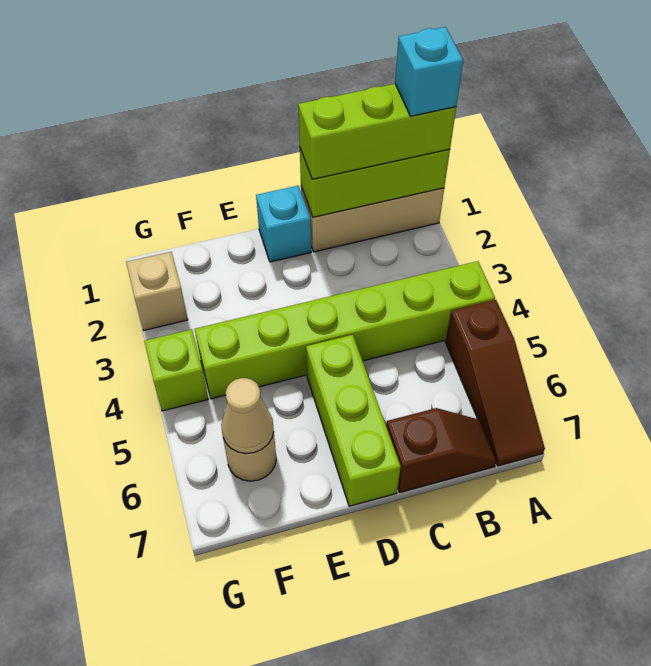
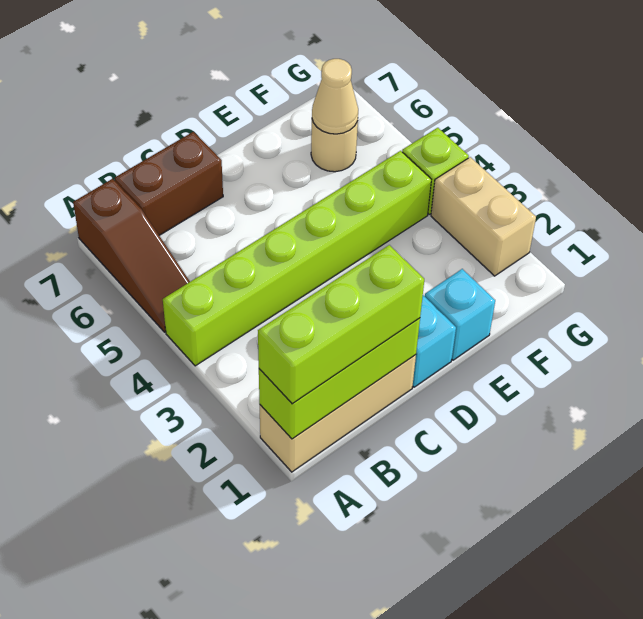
cyan 1x1 brick [395,27,463,116] -> cyan 1x1 brick moved to [425,269,495,360]
brown 1x3 slope [445,300,545,466] -> brown 1x3 slope turned to [73,179,190,332]
brown 1x2 slope [386,408,496,493] -> brown 1x2 brick [115,132,223,235]
lime 1x3 brick [306,335,401,506] -> none
tan 1x1 brick [126,252,188,330] -> tan 1x2 brick [431,157,536,276]

